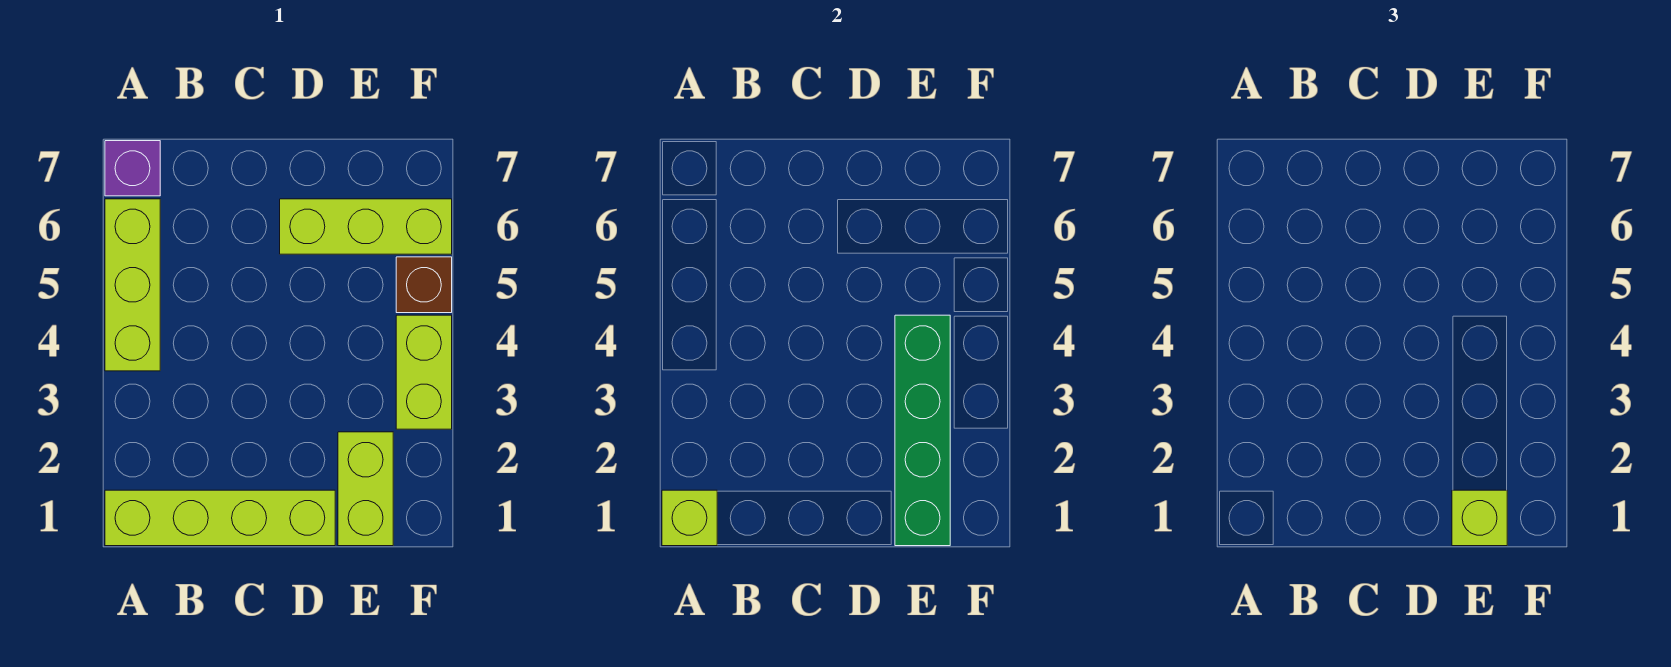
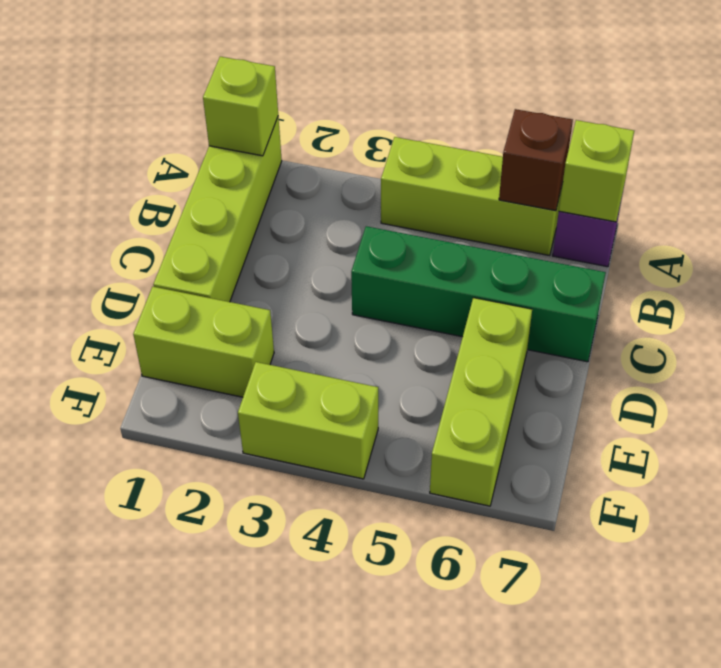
green 1x4 brick [895,315,950,546] -> green 1x4 brick moved to [351,226,606,362]
lime 1x1 brick [1452,490,1507,546] -> lime 1x1 brick moved to [559,120,634,222]
brown 1x1 brick [396,257,452,313] -> brown 1x1 brick moved to [499,109,573,211]

